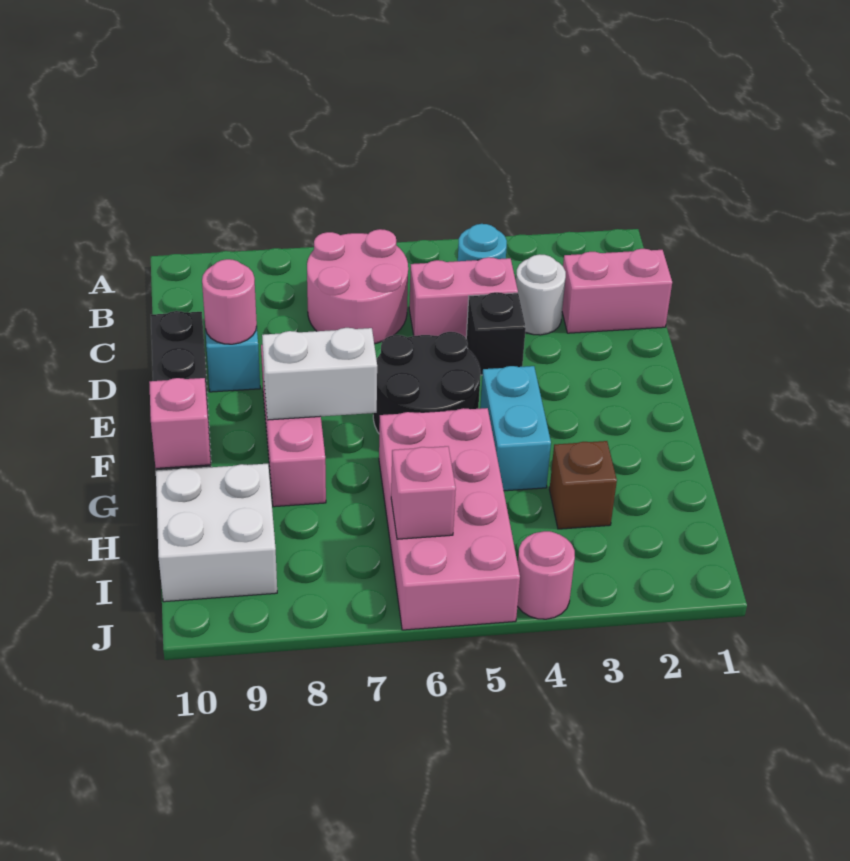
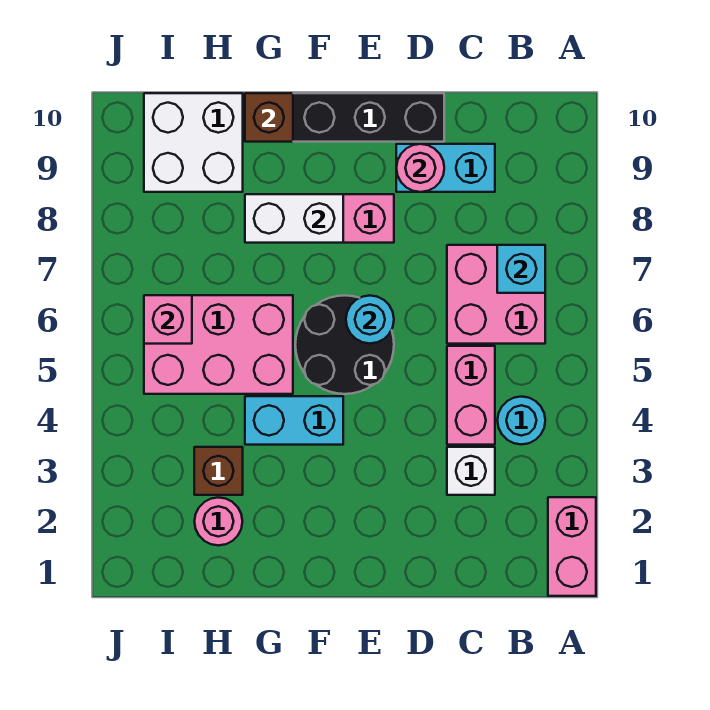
pink 2x2 round brick [307,229,408,344] -> pink 2x2 brick [447,245,545,344]
none -> cyan 1x1 brick [497,245,545,293]
pink 1x2 brick [562,249,672,333] -> pink 1x2 brick moved to [548,497,596,596]
white 1x1 round brick [516,254,566,335] -> white 1x1 brick [447,447,495,495]
black 1x1 brick [466,292,526,375] -> none
none -> cyan 1x1 round brick [346,296,394,343]
white 1x2 brick [262,328,377,420] -> white 1x2 brick turned to [245,194,343,243]
pink 2x4 brick [379,408,520,630] -> pink 2x3 brick [144,295,293,394]
pink 1x1 brick [149,378,211,468] -> brown 1x1 brick [245,93,293,142]
pink 1x1 round brick [517,531,575,619] -> pink 1x1 round brick moved to [194,498,242,545]

